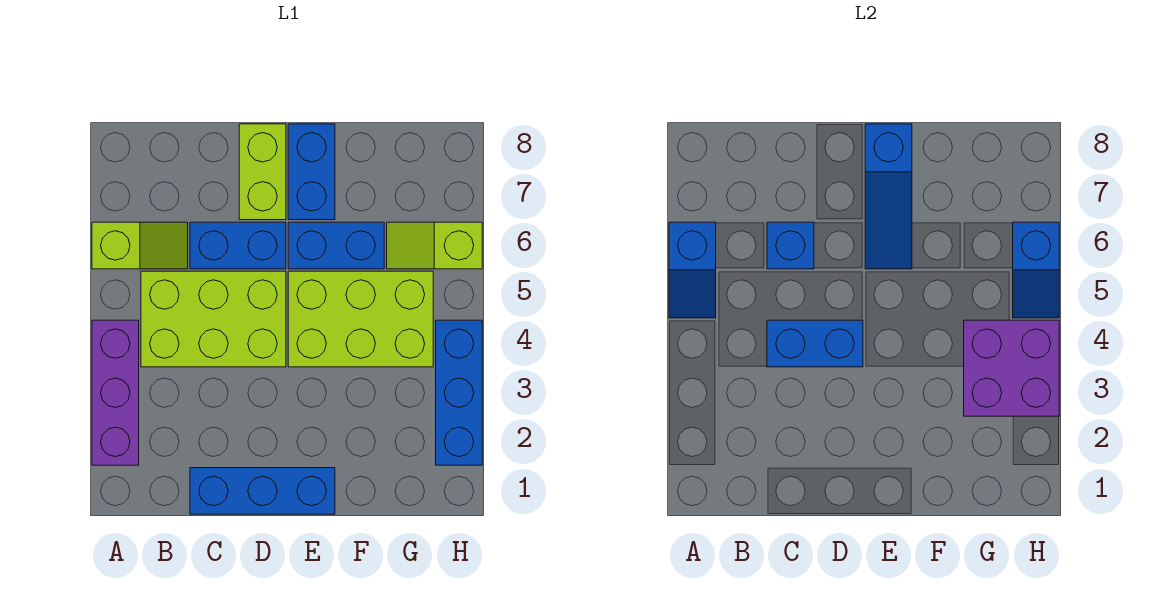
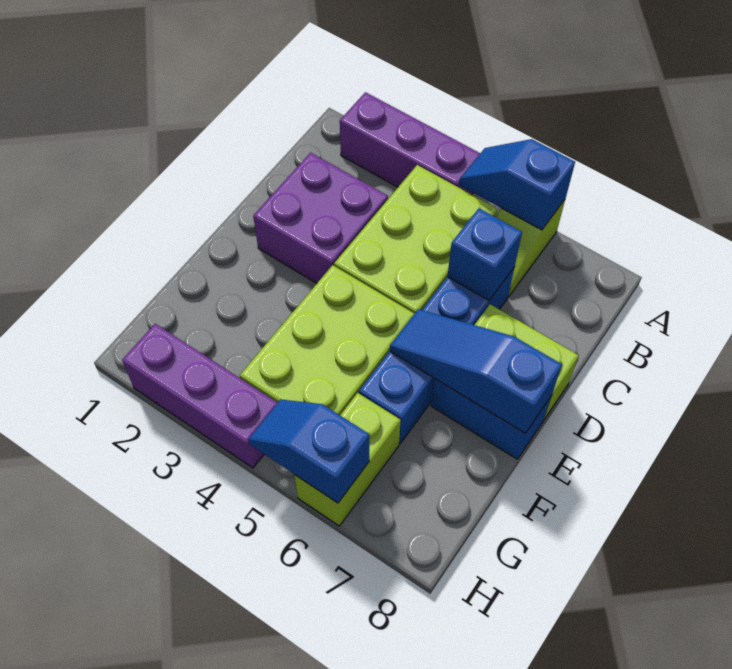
blue 1x3 brick [190,468,335,514] -> none
blue 1x2 brick [767,320,863,367] -> none
purple 2x2 brick [964,320,1059,416] -> purple 2x2 brick moved to [253,153,388,283]
lime 1x2 slope [387,222,482,269] -> lime 1x2 brick [294,393,401,526]
blue 1x3 brick [436,320,482,465] -> purple 1x3 brick [122,324,277,468]

